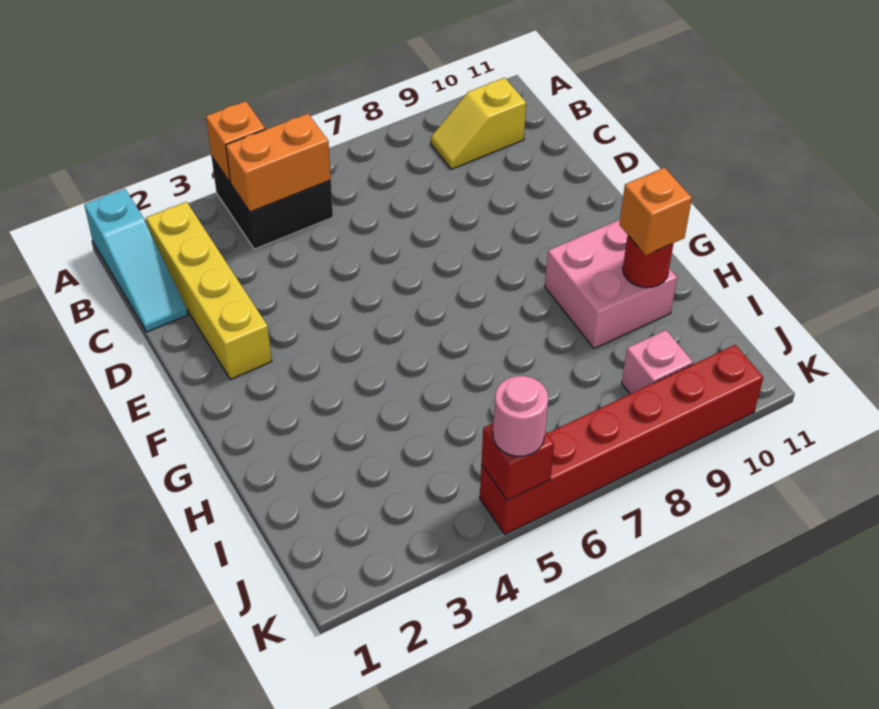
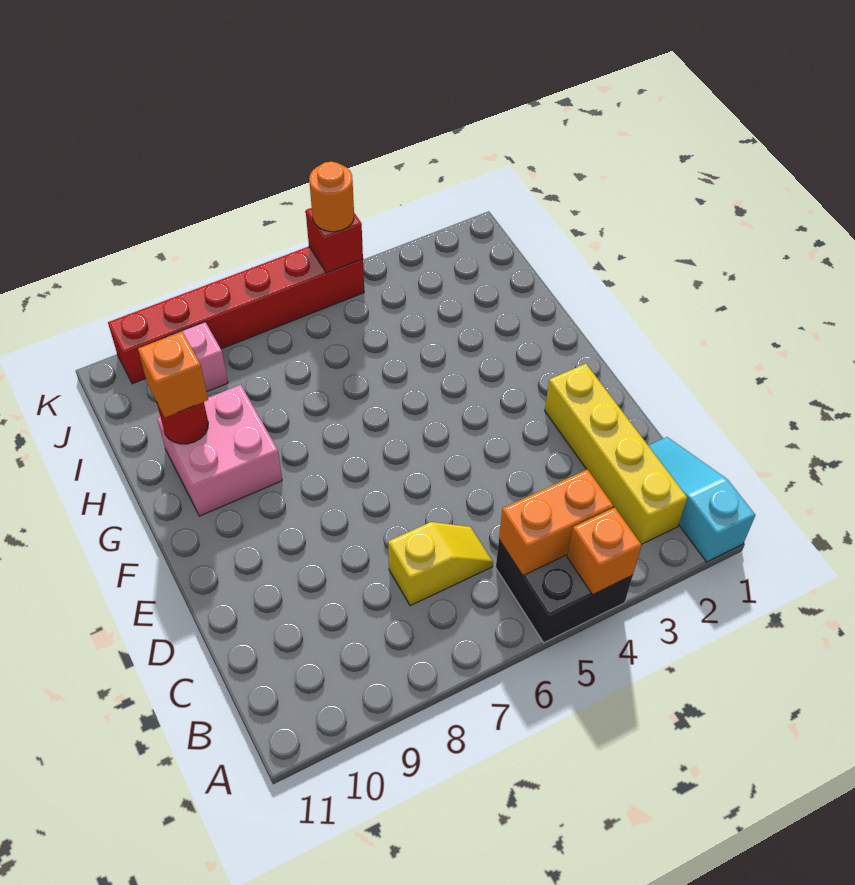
yellow 1x2 slope [431,78,526,169] -> yellow 1x2 slope moved to [388,522,493,606]
pink 1x1 round brick [493,376,548,456] -> orange 1x1 round brick [309,162,354,232]

